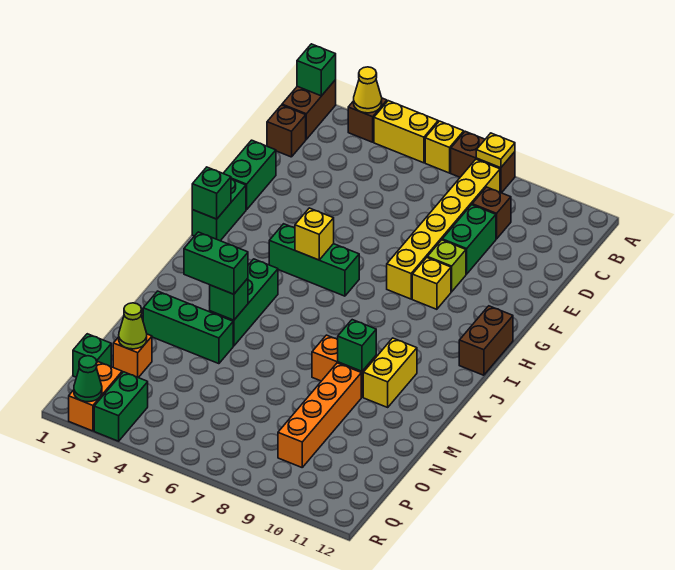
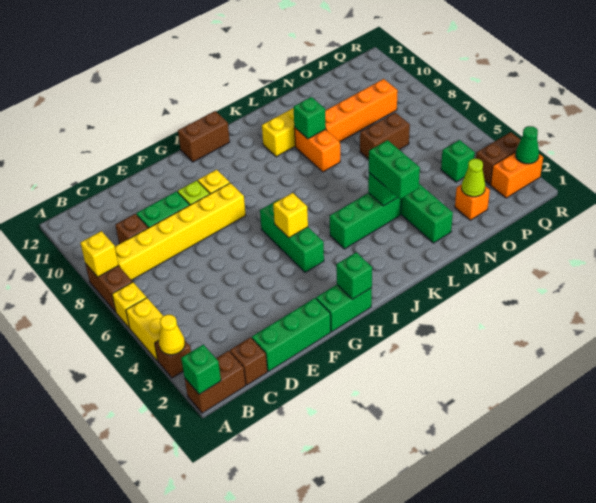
yellow 1x1 plate [476,133,515,168] -> yellow 1x1 brick [80,231,119,277]
green 1x2 brick [223,140,276,210] -> green 1x3 brick [252,298,331,371]
none -> brown 1x2 brick [360,113,410,159]
green 1x1 brick [73,334,111,377] -> green 1x1 brick moved to [441,140,475,182]
green 1x2 brick [94,372,148,441] -> brown 1x2 brick [476,132,521,185]

